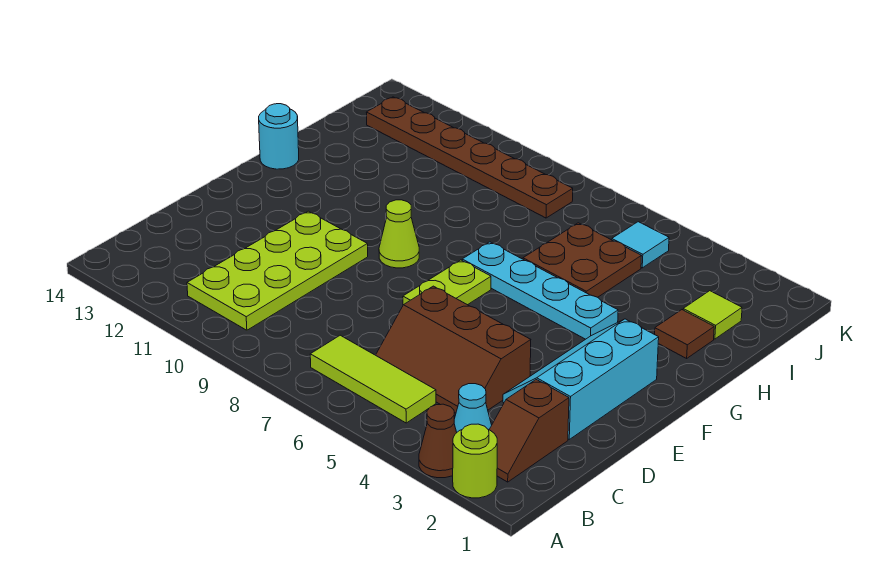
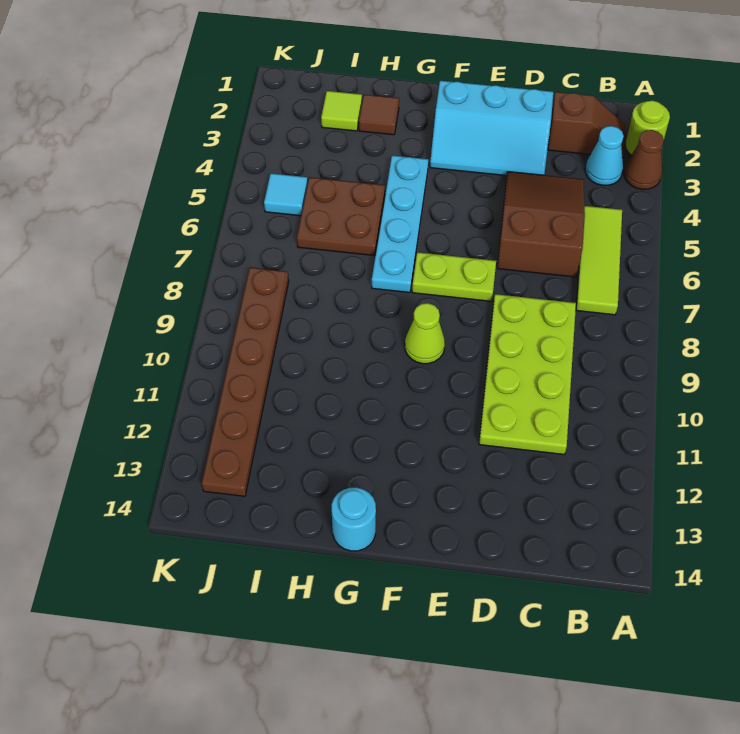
lime 2x4 plate [187,211,368,330] -> lime 2x4 plate turned to [479,294,576,454]
brown 2x3 slope [376,286,531,413] -> brown 2x3 slope turned to [497,172,585,277]

